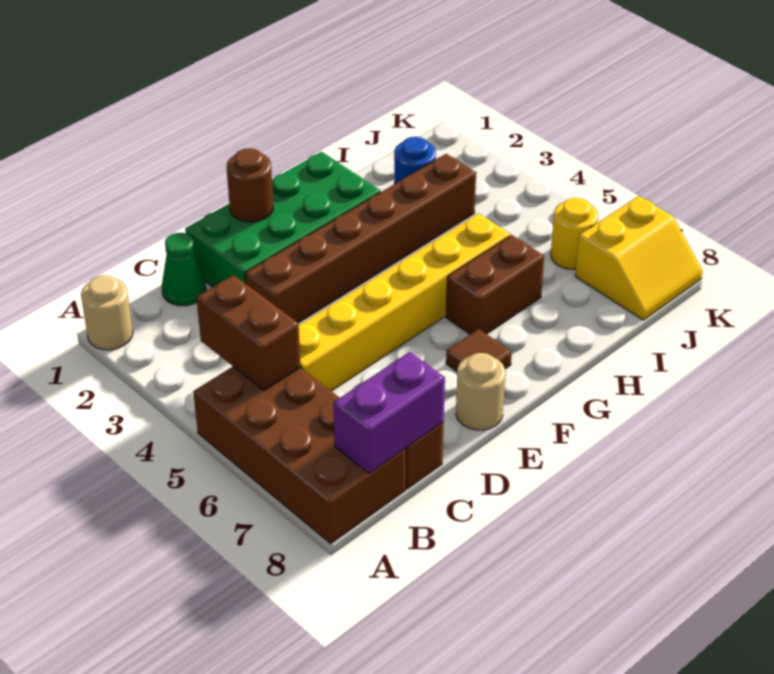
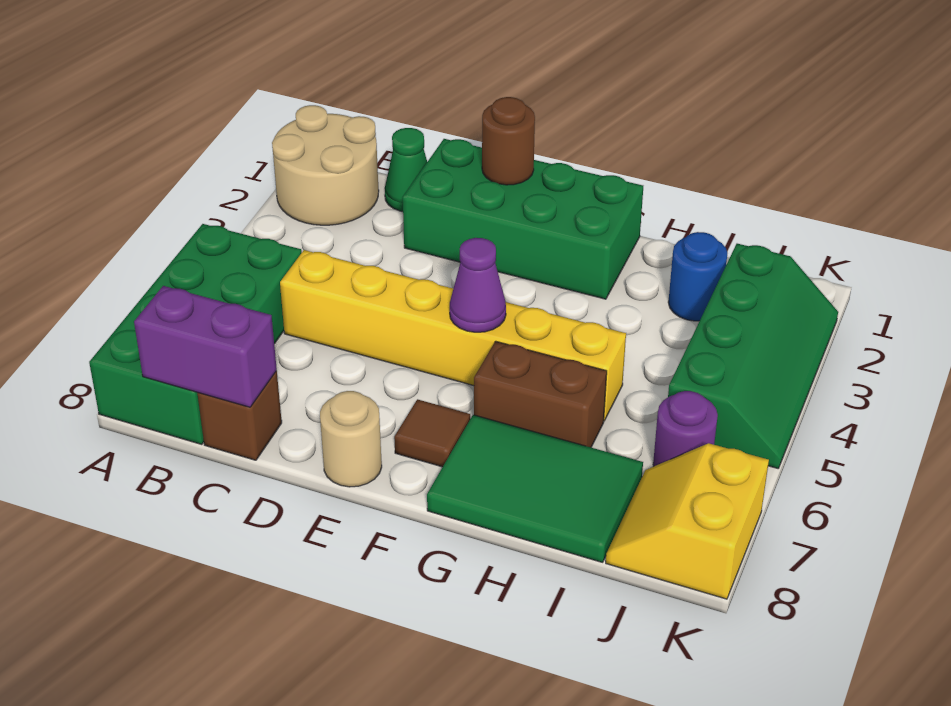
tan 1x1 round brick [81,275,133,350] -> tan 2x2 round brick [272,105,379,225]
brown 2x4 brick [193,367,406,544] -> green 2x4 brick [89,224,302,444]
brown 1x2 brick [196,275,301,390] -> none
brown 1x6 brick [245,154,476,323] -> none
none -> purple 1x1 cone [450,238,506,332]
none -> green 2x3 tile [427,415,643,562]
none -> green 2x4 slope [668,244,838,468]
yellow 1x1 round brick [551,198,598,269] -> purple 1x1 round brick [653,391,718,466]
yellow 2x2 slope [575,196,703,320] -> yellow 2x2 slope turned to [606,443,769,599]

